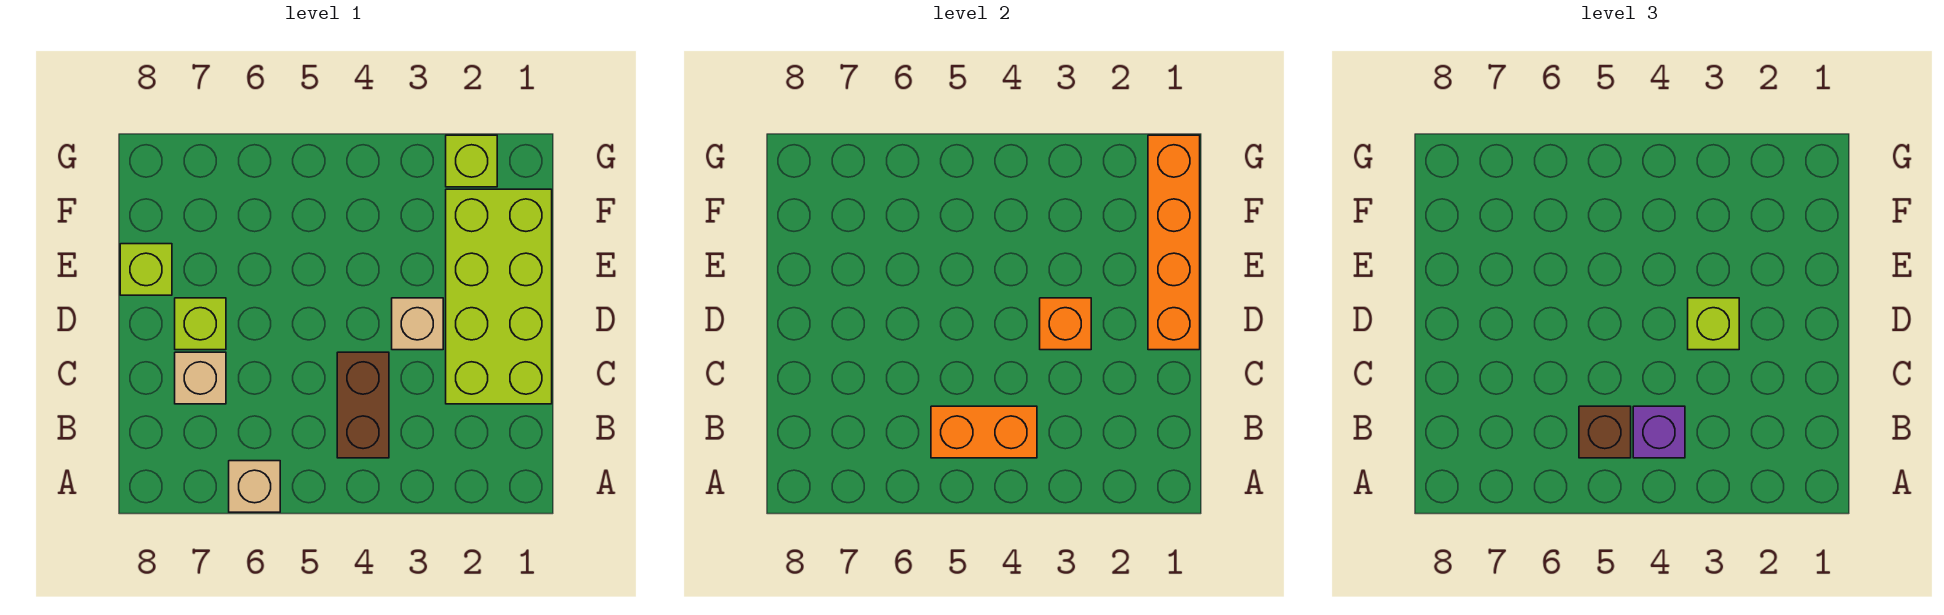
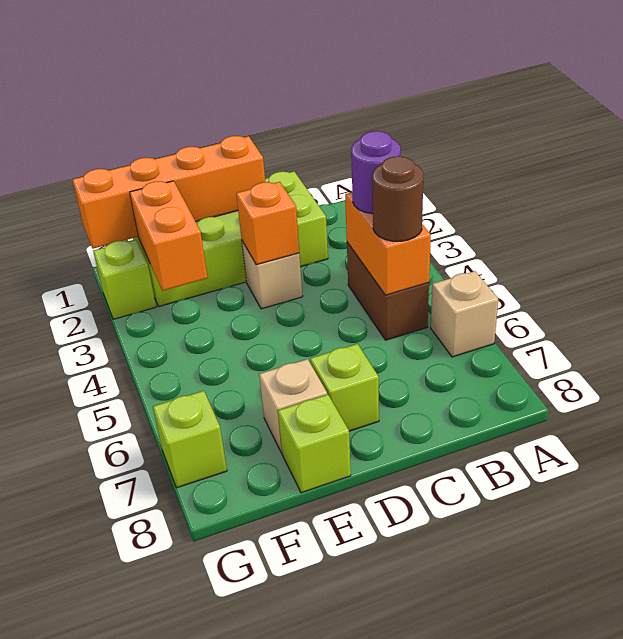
brown 1x2 brick [337,352,389,458] -> brown 1x2 brick turned to [347,242,429,340]
purple 1x1 brick [1633,406,1685,458] -> purple 1x1 round brick [351,131,401,214]
brown 1x1 brick [1579,406,1631,458] -> brown 1x1 round brick [372,156,424,241]
tan 1x1 brick [175,352,226,404] -> tan 1x1 brick moved to [259,359,327,453]
lime 1x1 brick [1688,298,1739,350] -> lime 1x1 brick moved to [153,391,227,488]
none -> orange 1x2 brick [130,181,208,291]

